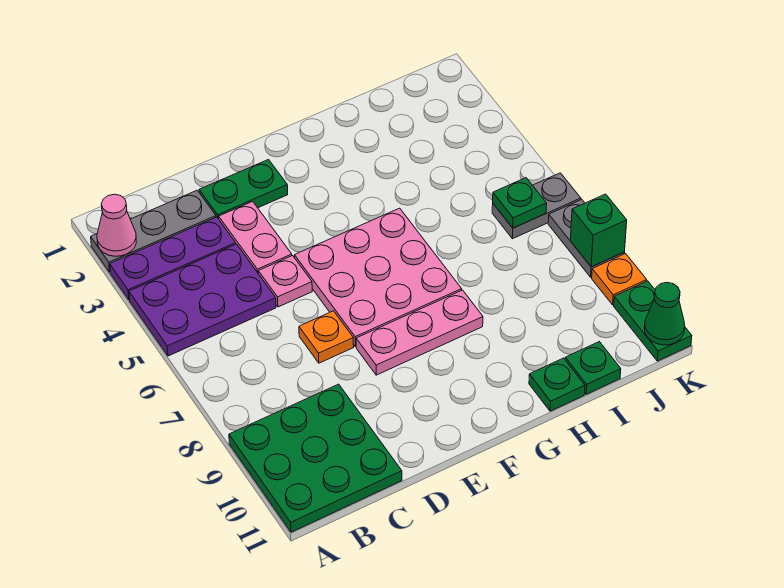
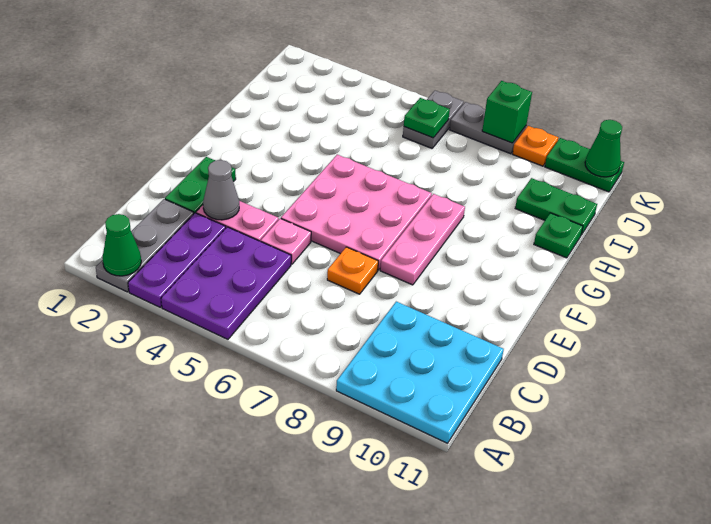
pink 1x1 cone [97,194,136,256] -> green 1x1 cone [102,214,141,276]
green 3x3 plate [229,384,402,532] -> cyan 3x3 plate [336,302,504,443]
none -> grey 1x1 cone [203,160,239,220]
green 1x1 plate [565,342,621,394] -> green 1x2 plate [515,178,597,235]

